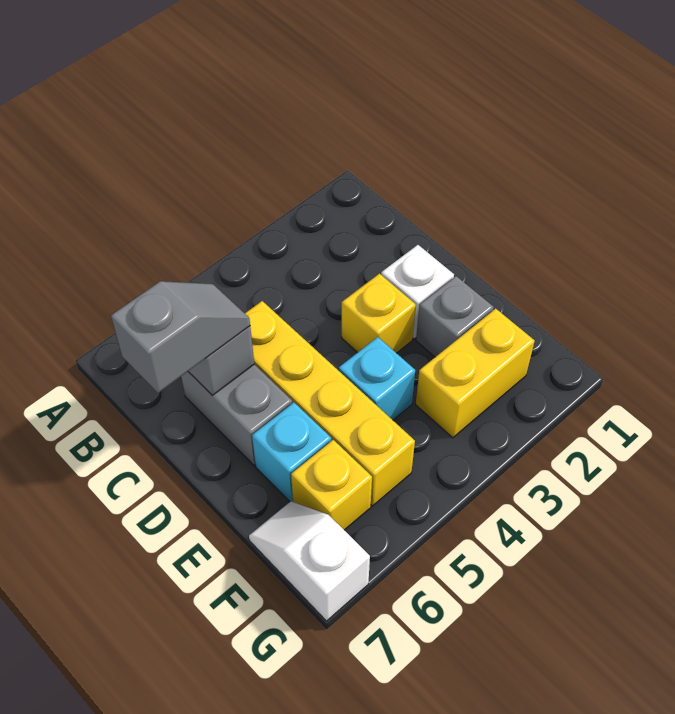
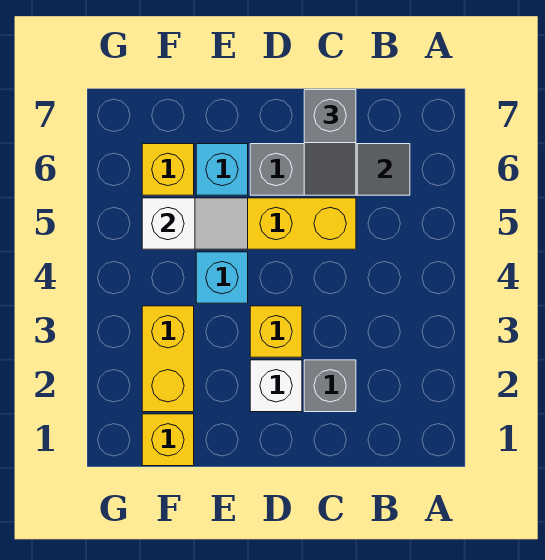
grey 1x1 brick [416,276,494,357] -> grey 1x1 brick moved to [304,360,356,412]
none -> yellow 1x1 brick [142,414,194,466]
white 1x2 slope [249,501,370,621] -> white 1x2 slope moved to [142,198,248,249]

